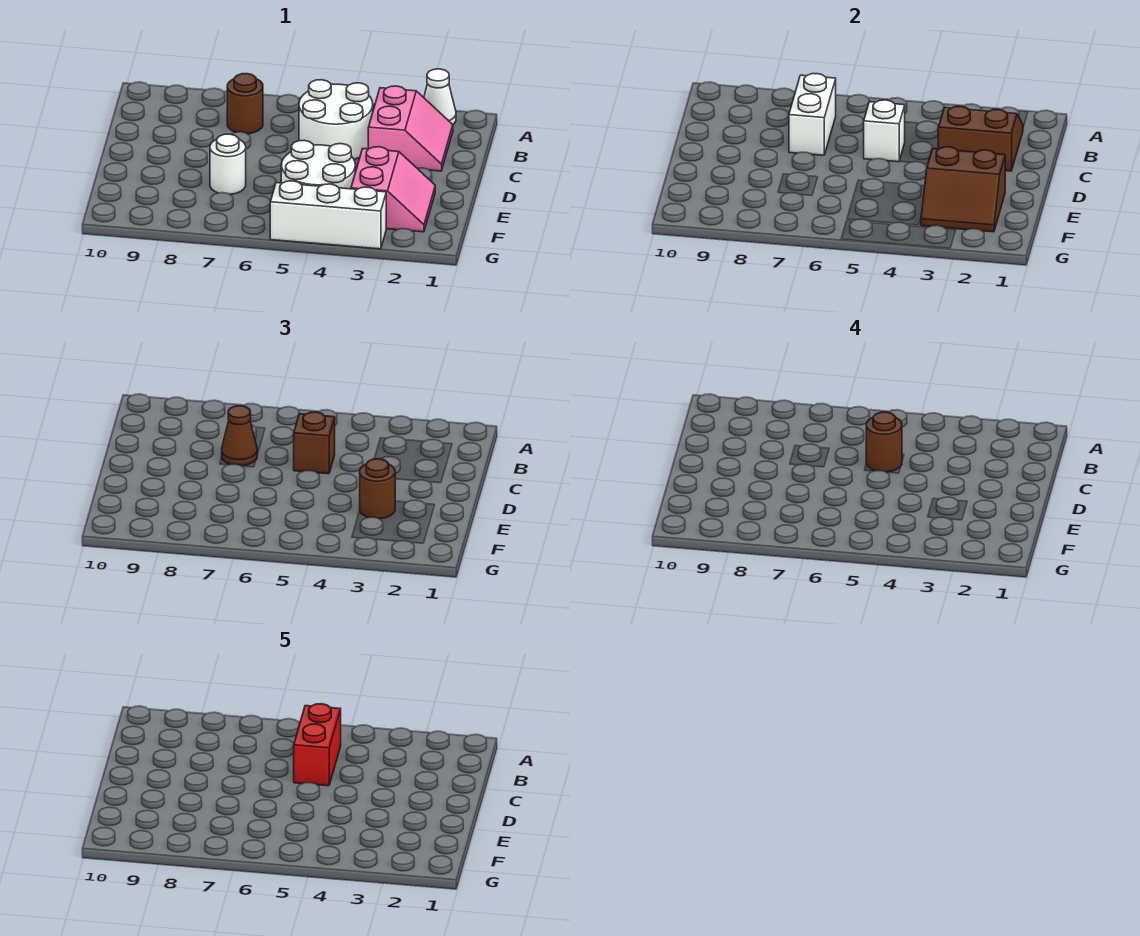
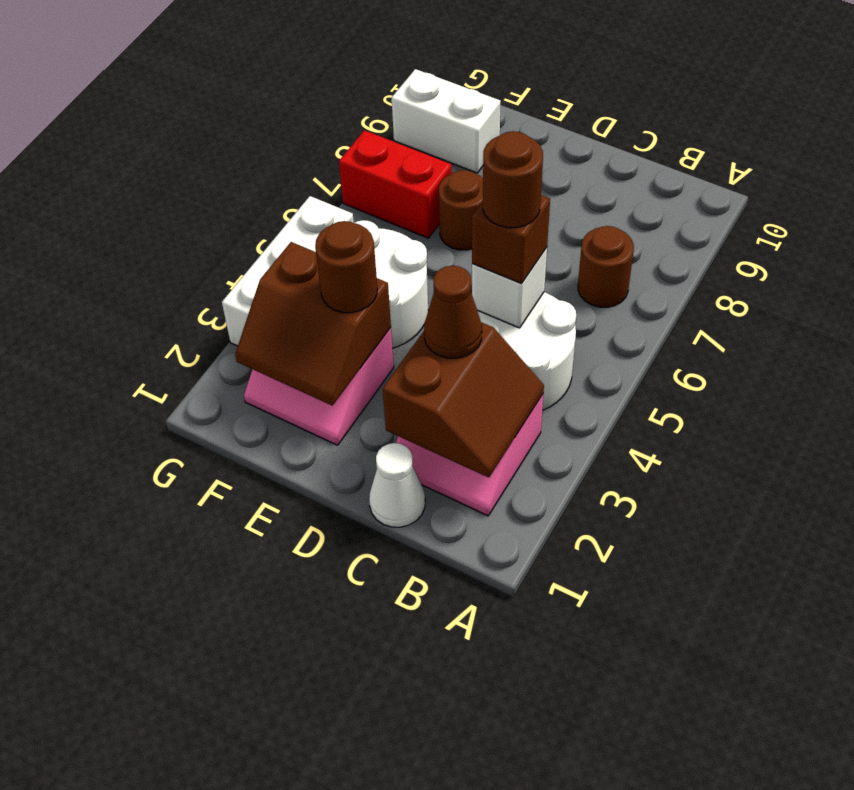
white 1x1 cone [424,69,456,125] -> white 1x1 cone moved to [369,443,425,527]
red 1x2 brick [294,704,341,786] -> red 1x2 brick moved to [339,130,452,238]
white 1x2 brick [789,74,836,155] -> white 1x2 brick moved to [392,69,501,173]
brown 1x1 cone [222,406,257,466] -> brown 1x1 cone moved to [424,266,482,358]
brown 2x2 slope [921,147,1005,232] -> brown 2x2 slope turned to [235,242,391,406]
white 1x1 round brick [210,134,246,194] -> brown 1x1 round brick [439,170,483,250]

